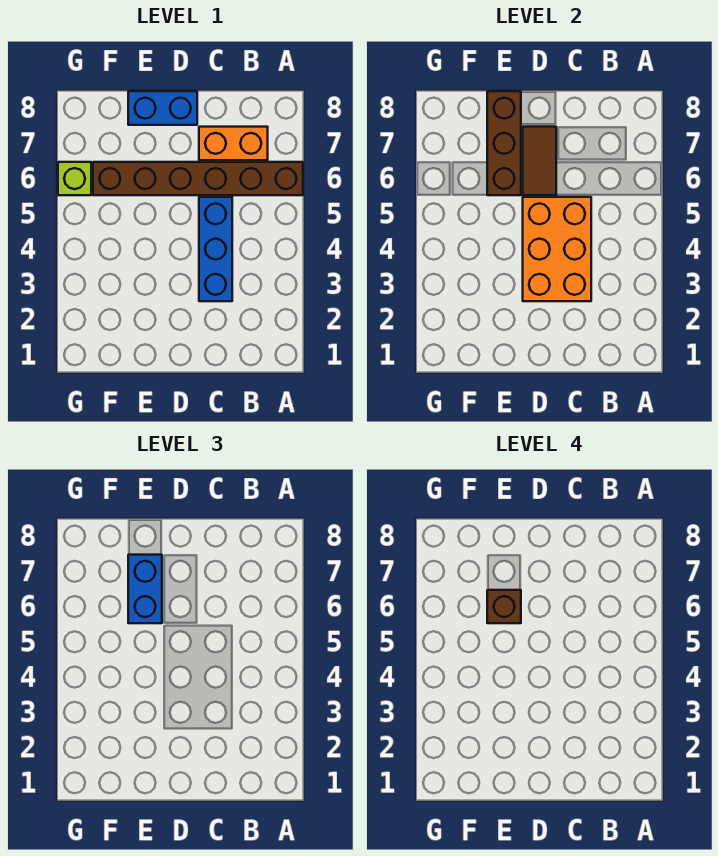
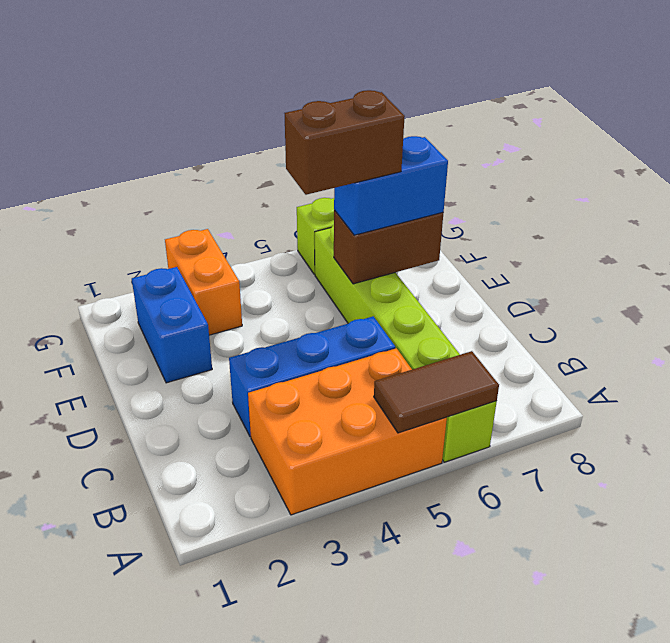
brown 1x6 brick [93,162,303,195] -> lime 1x6 brick [315,225,497,462]
orange 1x2 brick [199,127,268,160] -> orange 1x2 brick moved to [165,229,242,335]
orange 2x3 brick [523,197,591,301] -> orange 2x3 brick moved to [248,348,447,515]
brown 1x2 tile [523,127,556,195] -> brown 1x2 tile moved to [374,351,499,433]
blue 1x2 brick [128,91,197,125] -> blue 1x2 brick moved to [132,267,212,383]
brown 1x3 brick [487,91,521,195] -> brown 1x2 brick [334,210,443,284]
brown 1x1 brick [487,590,521,623] -> brown 1x2 brick [284,90,405,195]

